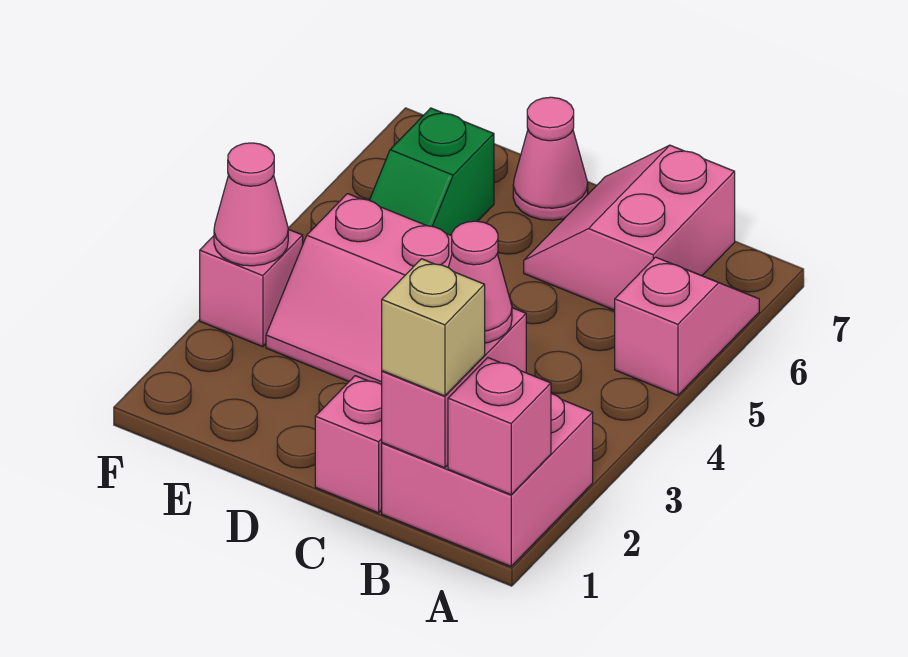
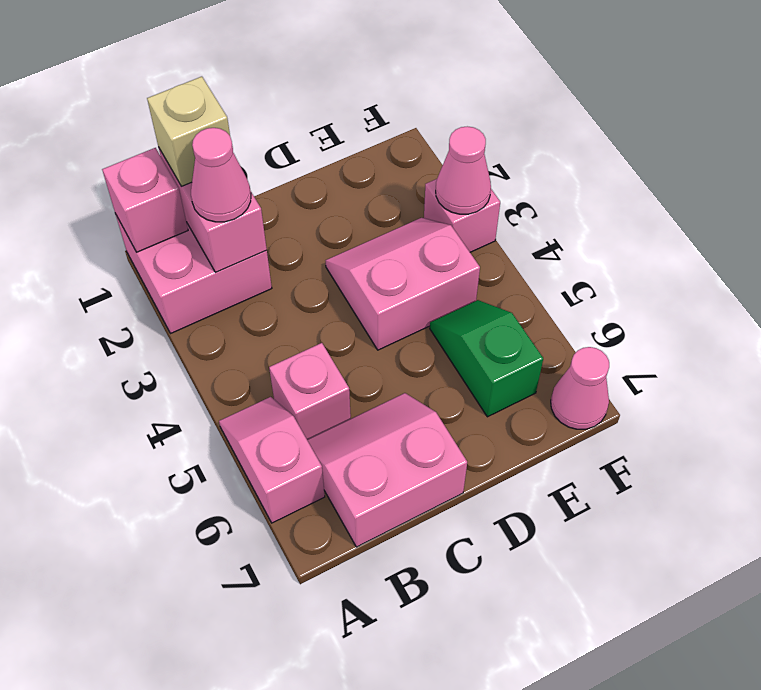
pink 1x2 slope [615,257,759,395] -> pink 1x2 slope turned to [219,397,325,523]
pink 2x2 slope [524,145,735,310] -> pink 2x2 slope turned to [307,393,467,547]
pink 1x1 brick [315,376,382,513] -> pink 1x1 brick moved to [269,343,351,440]
pink 1x1 cone [513,97,588,220] -> pink 1x1 cone moved to [551,347,609,429]

